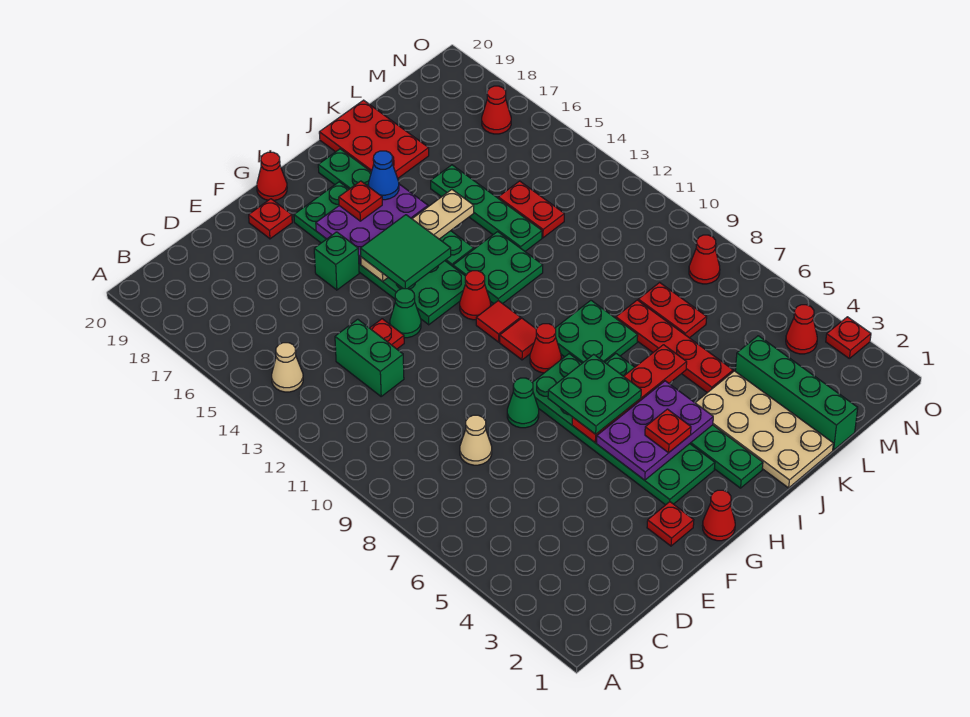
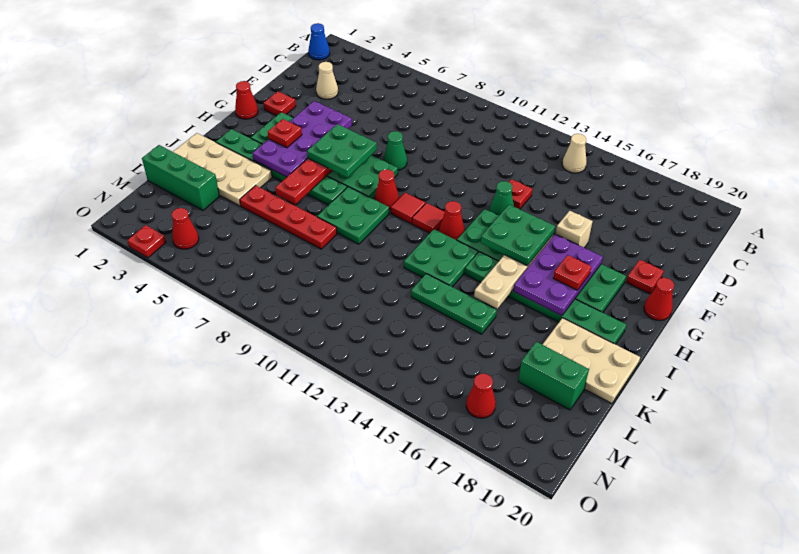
tan 1x1 cone [460,415,492,465] -> tan 1x1 cone moved to [316,62,338,99]
green 1x2 brick [335,319,404,396] -> green 1x2 brick moved to [518,342,589,410]
green 1x1 brick [314,232,359,290] -> tan 1x1 brick [556,211,592,248]
purple 2x3 plate [597,381,713,480] -> purple 2x4 plate [252,101,352,177]
green 2x2 tile [360,215,451,289] -> green 2x2 plate [481,205,555,266]
blue 1x1 cone [369,151,399,200] -> blue 1x1 cone moved to [308,23,330,60]
red 2x3 plate [319,100,429,178] -> tan 2x3 plate [542,318,640,403]
green 1x4 plate [431,165,542,251] -> green 1x3 plate [411,274,497,334]
green 1x4 brick [735,336,858,450] -> green 1x3 brick [142,145,220,210]
red 1x2 plate [638,282,707,338] -> none
red 1x2 plate [498,181,564,238] -> none
red 1x1 cone [689,235,720,284] -> none

